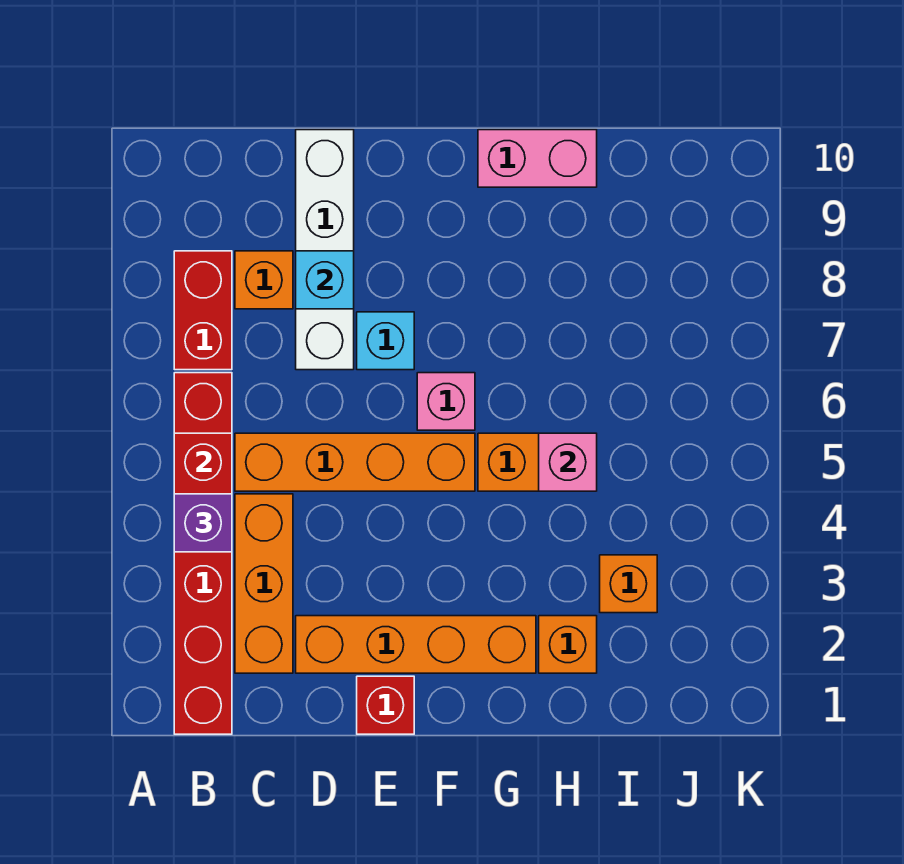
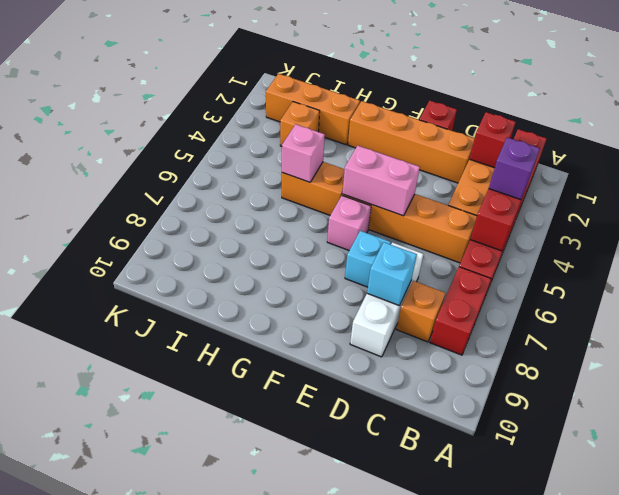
none -> red 1x1 brick [469,112,515,168]
white 1x4 brick [296,130,354,370] -> white 1x3 brick [350,243,423,357]
pink 1x2 brick [478,130,597,187] -> pink 1x2 brick moved to [342,145,420,216]
orange 1x1 brick [539,616,597,673] -> orange 1x3 brick [266,74,360,145]

